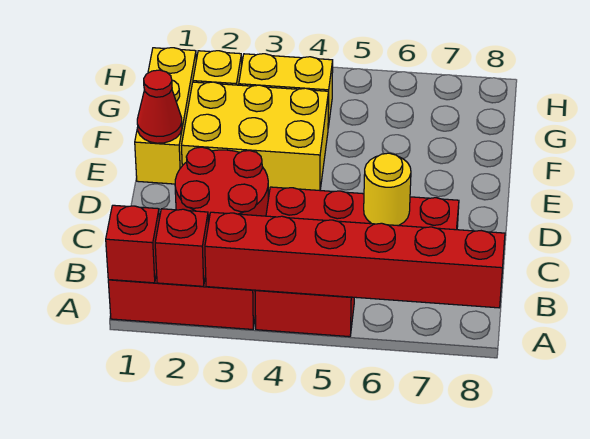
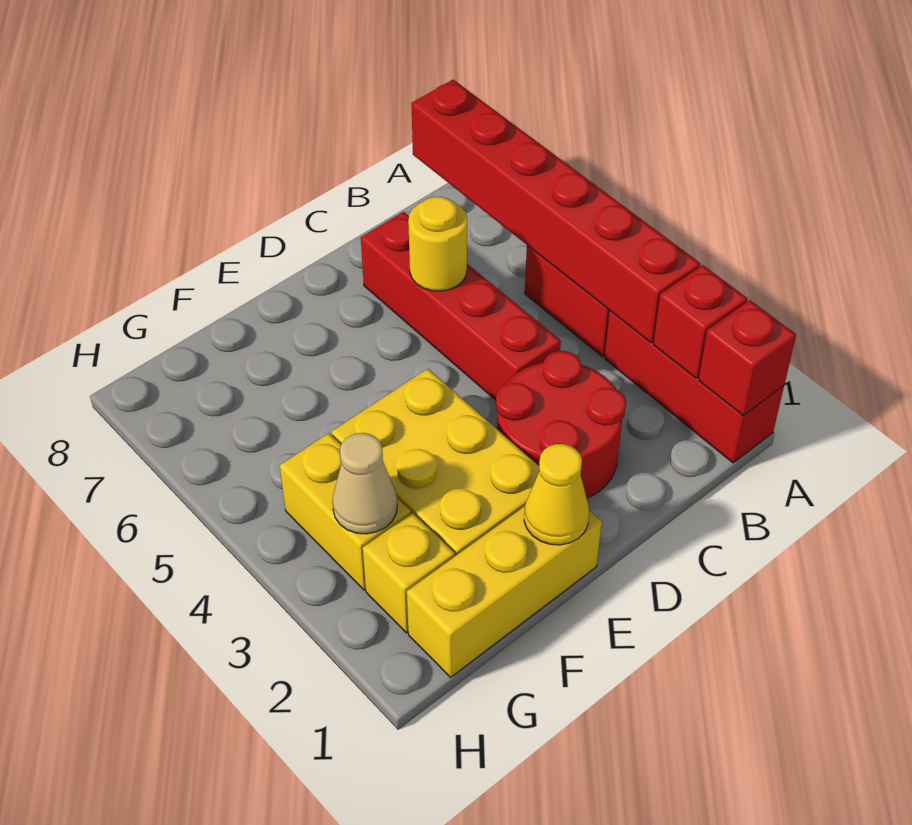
red 1x1 cone [137,70,182,143] -> yellow 1x1 cone [524,444,589,545]
none -> tan 1x1 cone [332,433,397,534]

